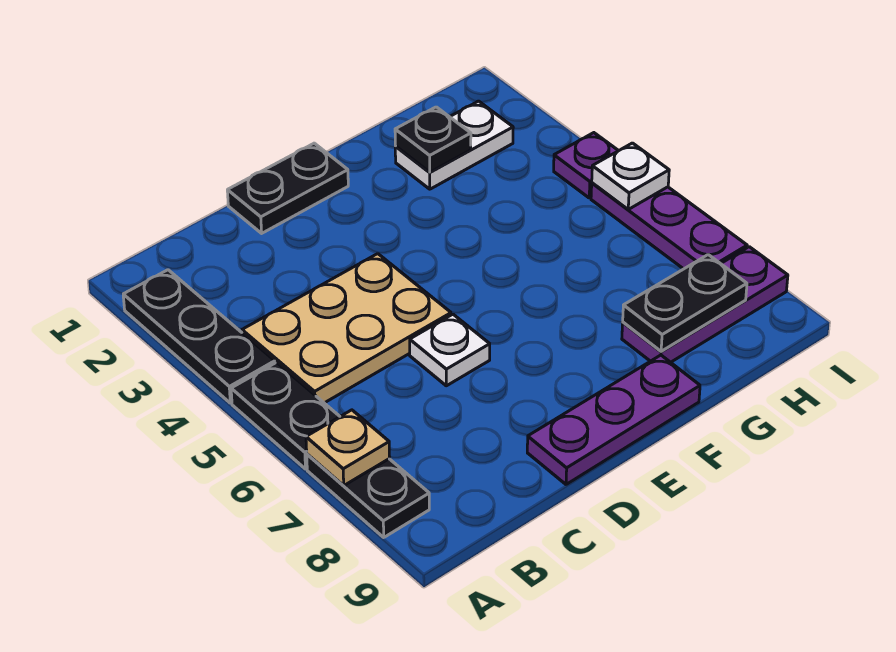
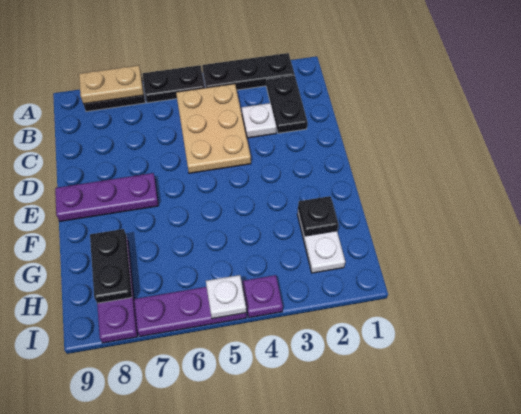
tan 1x1 plate [306,410,390,485] -> tan 1x2 plate [79,65,144,104]
black 1x2 plate [227,143,348,233] -> black 1x2 plate moved to [266,75,307,133]
white 1x1 plate [410,314,490,386] -> white 1x1 plate moved to [242,103,276,138]
purple 1x3 plate [527,355,700,484] -> purple 1x3 plate turned to [55,173,158,221]

